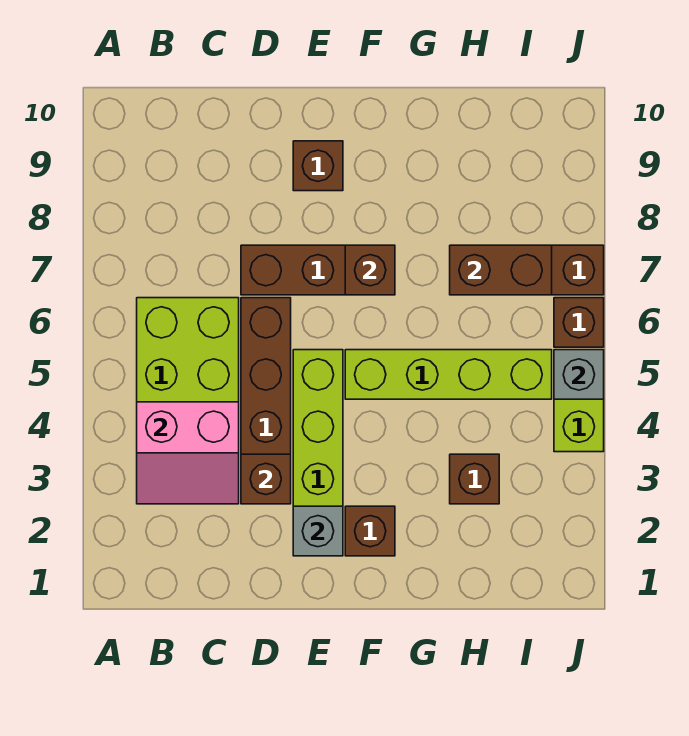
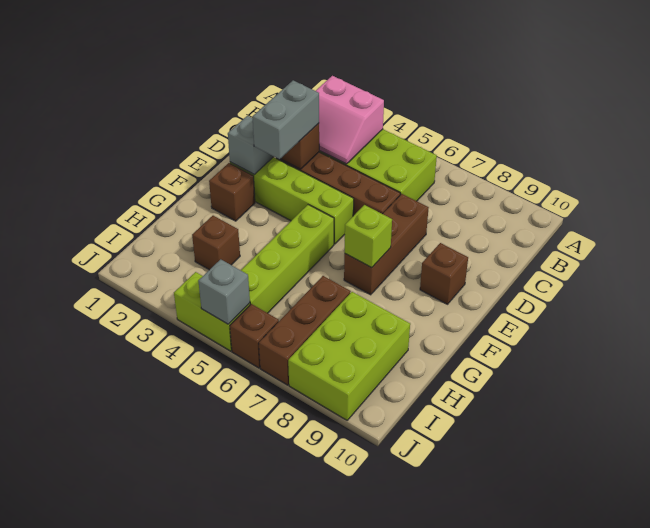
pink 2x2 slope [137,402,239,504] -> pink 2x2 slope turned to [316,76,384,164]
none -> grey 1x2 brick [252,80,319,159]
brown 1x1 brick [345,245,395,295] -> lime 1x1 brick [344,205,392,268]
brown 1x2 brick [450,245,552,295] -> none
none -> lime 2x3 brick [288,292,410,420]

